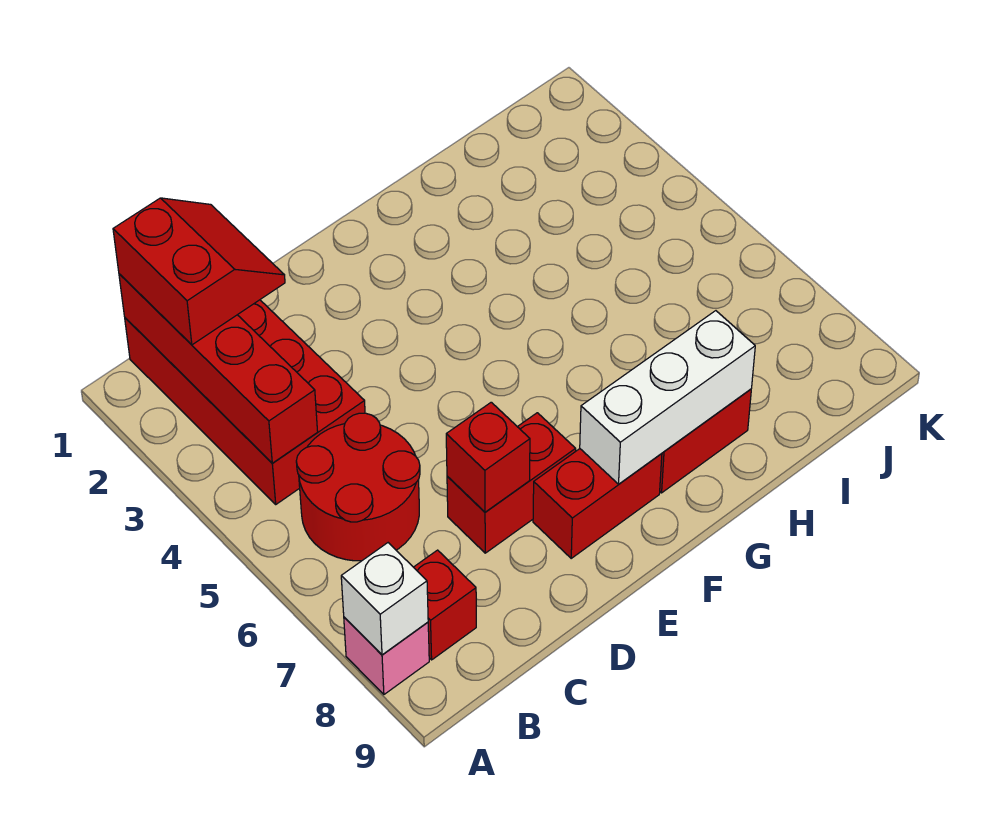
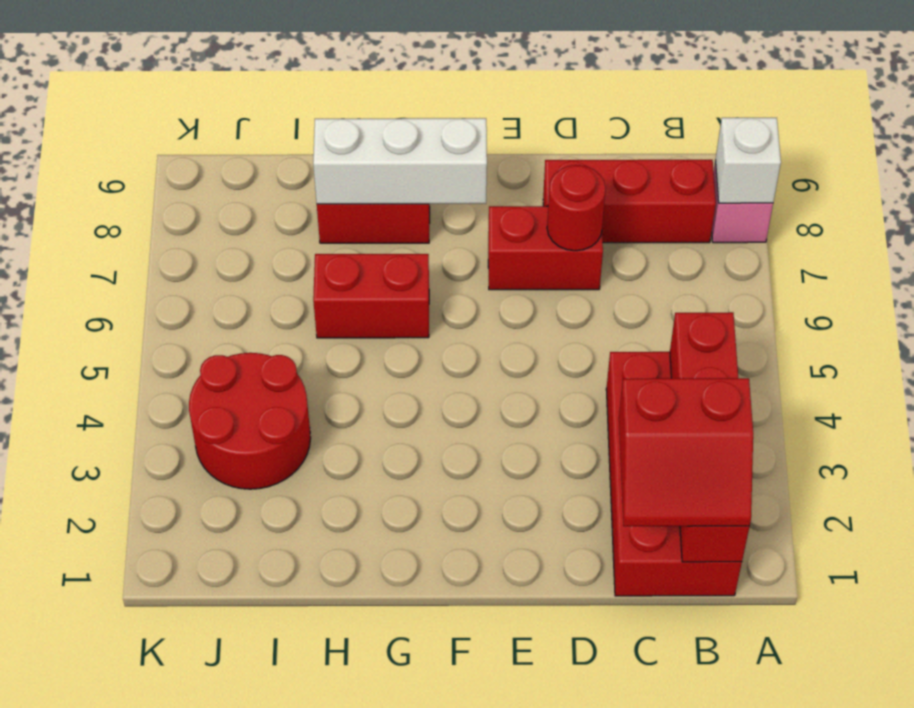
red 2x2 slope [113,198,285,345] -> red 2x2 slope turned to [619,378,753,526]
red 2x2 round brick [296,413,420,561] -> red 2x2 round brick moved to [189,353,311,489]
red 1x1 brick [414,550,476,660] -> red 1x3 brick [543,160,716,243]
red 1x1 brick [446,402,530,512] -> red 1x1 round brick [547,165,606,251]
red 1x2 brick [533,449,662,558] -> red 1x2 brick moved to [313,254,429,338]

